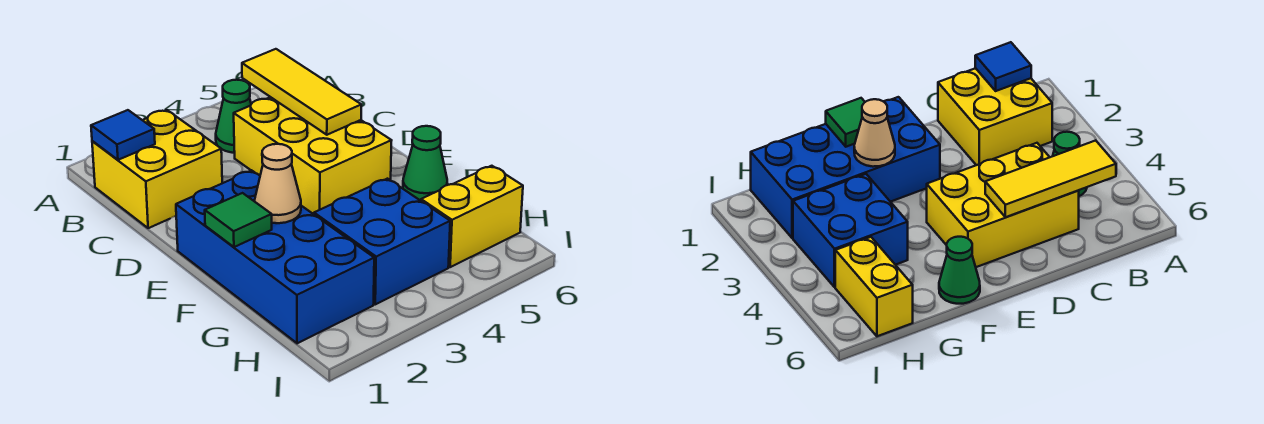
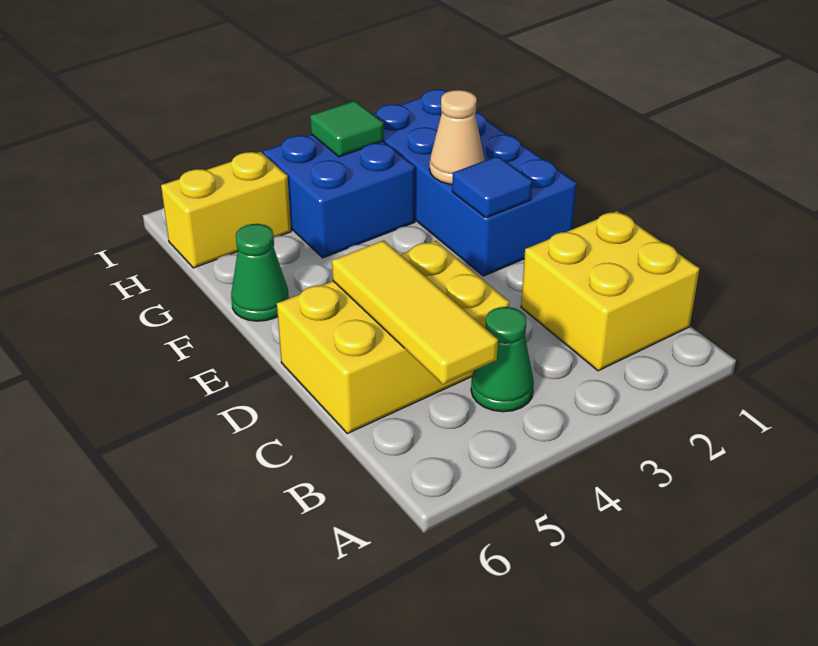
blue 1x1 tile [91,110,155,160] -> blue 1x1 tile moved to [452,156,532,218]
yellow 2x3 brick [234,97,392,214] -> yellow 2x3 brick turned to [277,241,509,434]
green 1x1 tile [205,193,272,247] -> green 1x1 tile moved to [310,101,384,157]

